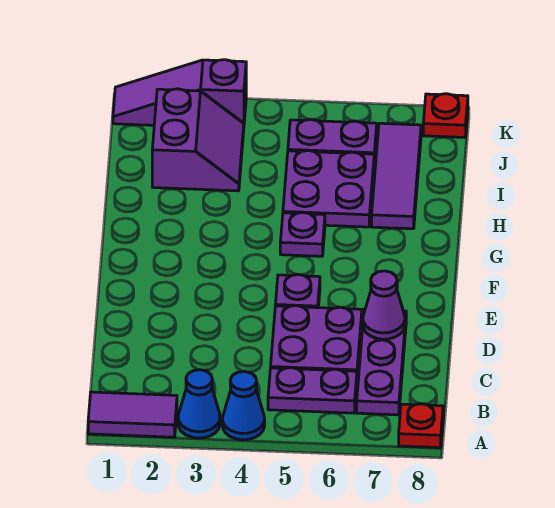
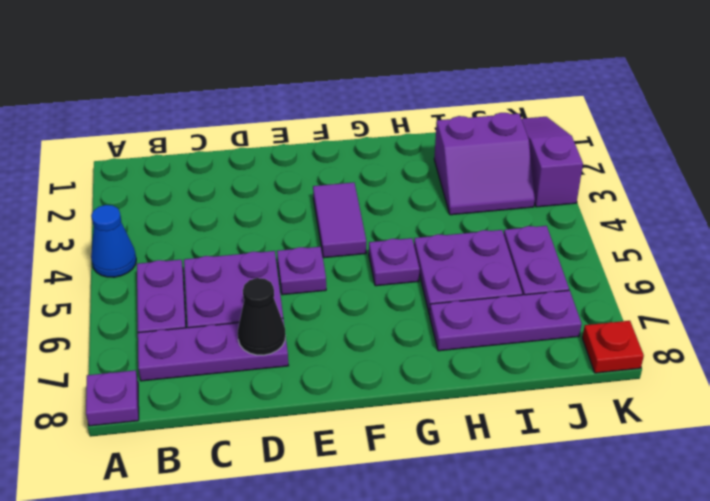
purple 1x2 tile [88,392,177,437] -> purple 1x2 tile moved to [313,182,366,258]
blue 1x1 cone [178,370,220,438] -> none
red 1x1 plate [399,404,443,448] -> purple 1x1 plate [86,370,139,426]
purple 1x1 cone [363,271,405,339] -> black 1x1 cone [238,278,286,355]
purple 1x3 tile [372,123,421,229] -> purple 1x3 plate [430,290,582,351]

